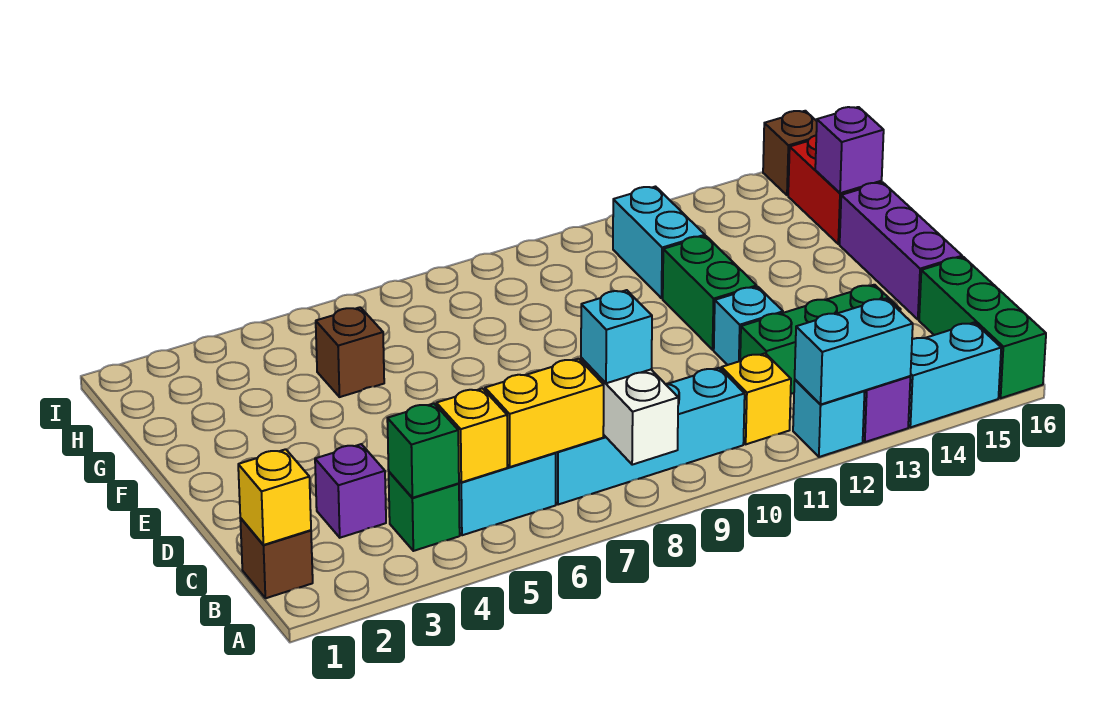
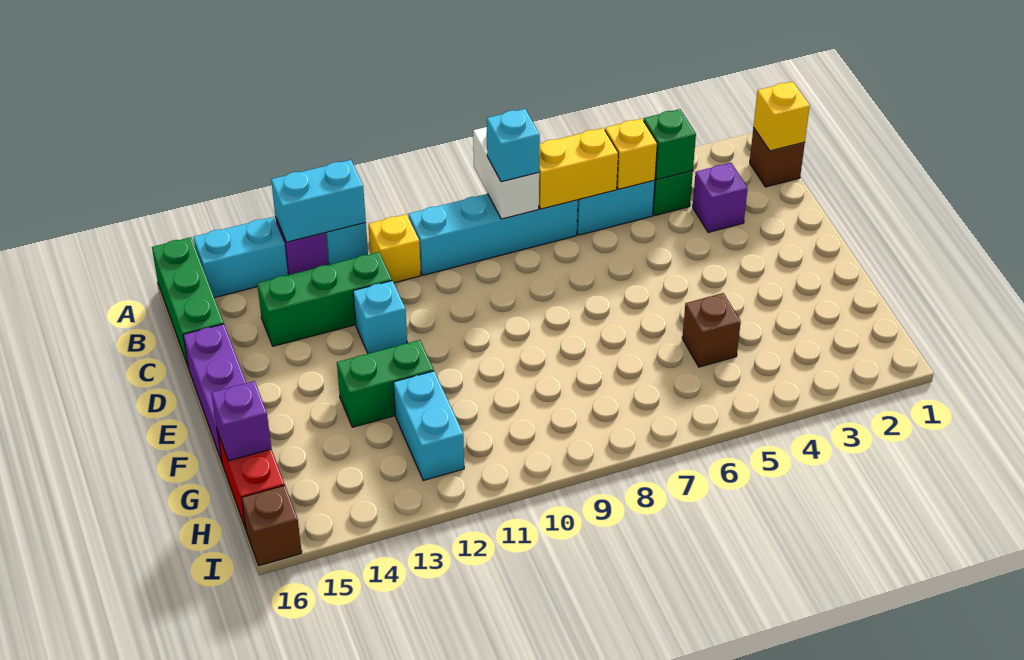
green 1x2 brick [663,236,757,350] -> green 1x2 brick turned to [337,340,434,427]

